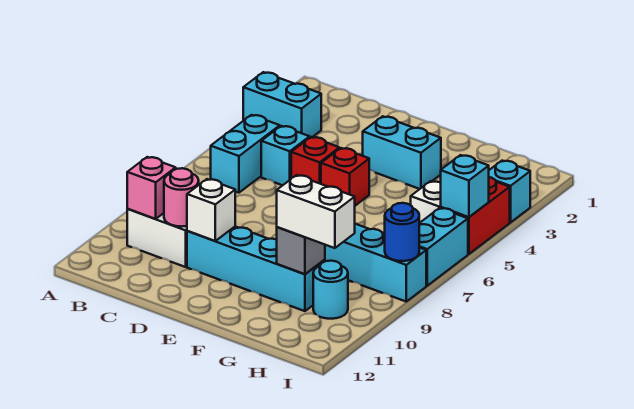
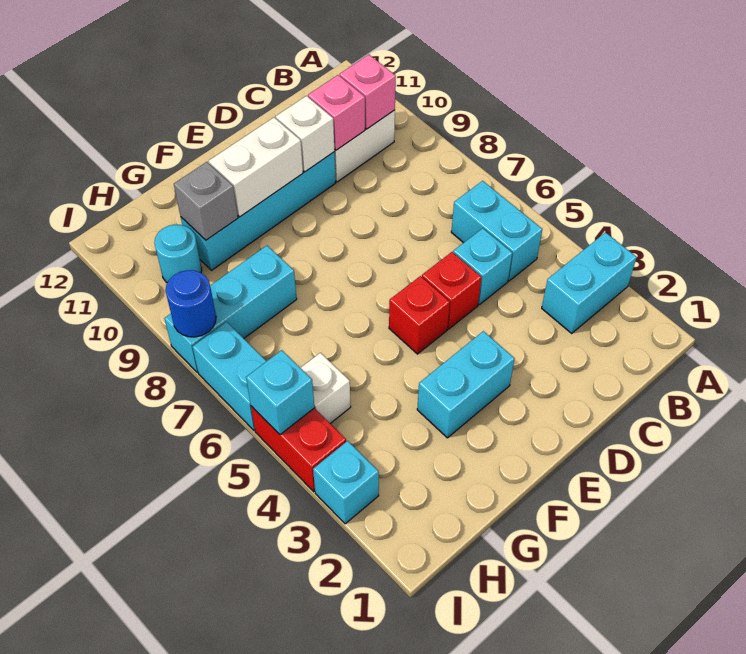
pink 1x1 round brick [164,168,199,227] -> pink 1x1 brick [308,75,365,150]
white 1x2 brick [277,175,355,248] -> white 1x2 brick moved to [209,118,303,217]

